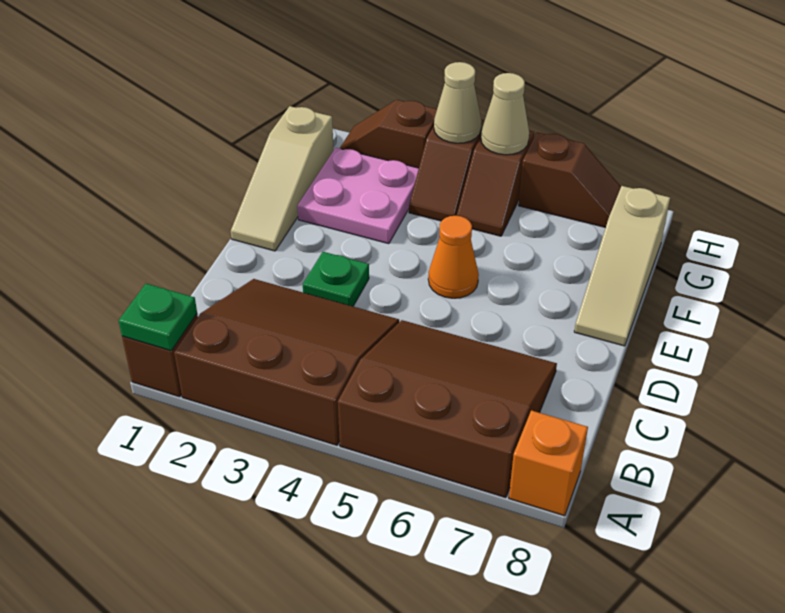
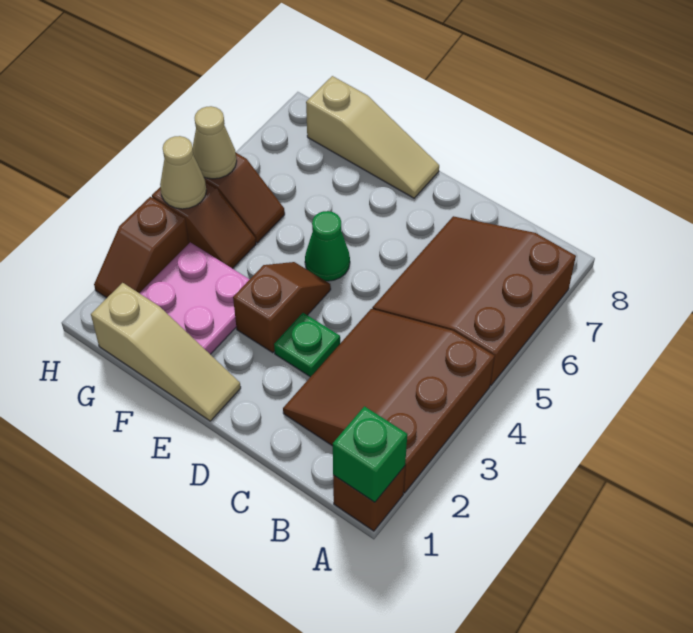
green 1x1 plate [119,284,197,351] -> green 1x1 brick [333,406,407,502]
orange 1x1 brick [509,410,588,516] -> none
orange 1x1 cone [428,216,479,298] -> green 1x1 cone [305,211,350,281]
brown 1x2 slope [519,132,621,228] -> brown 1x2 slope moved to [233,262,331,353]

